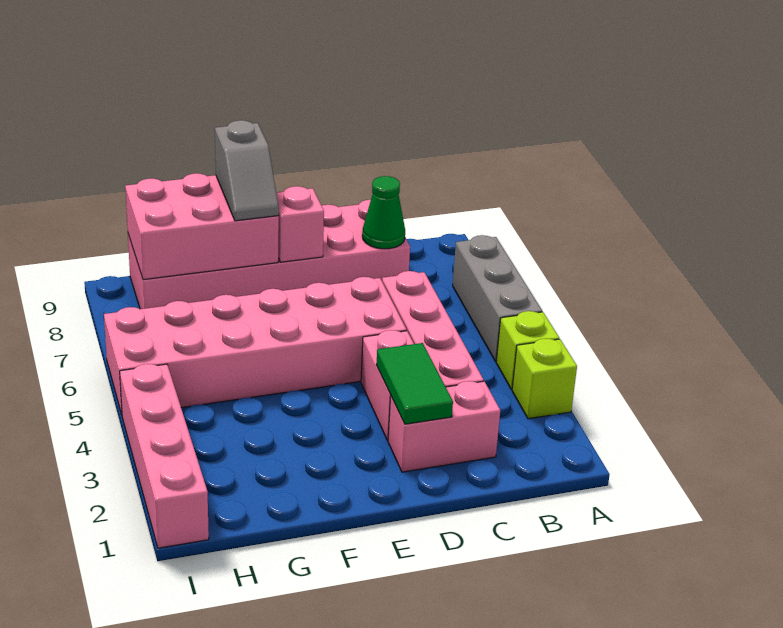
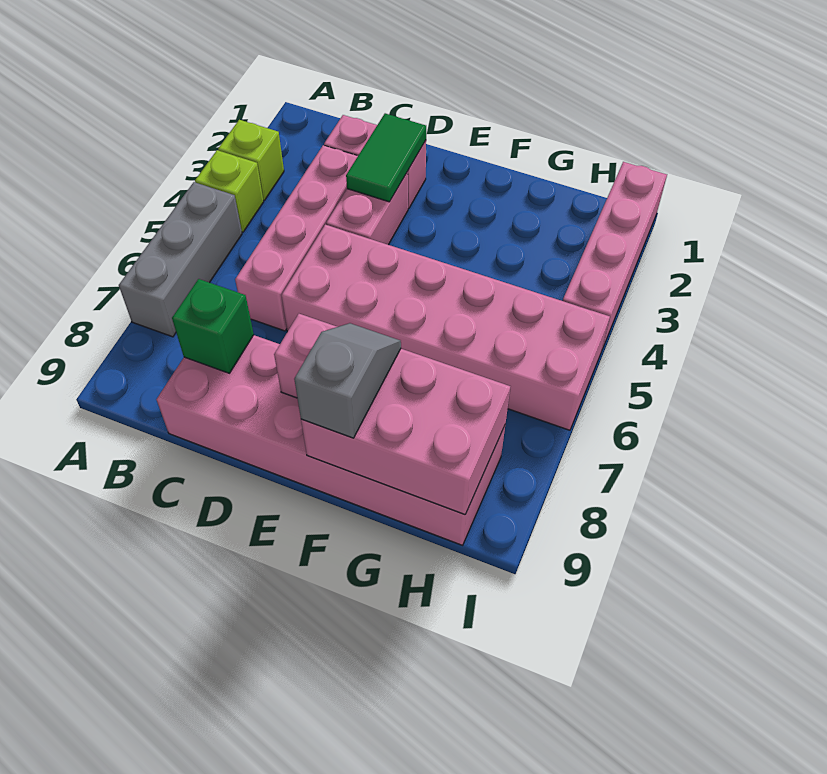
green 1x1 cone [362,176,405,249] -> green 1x1 brick [172,279,254,373]

